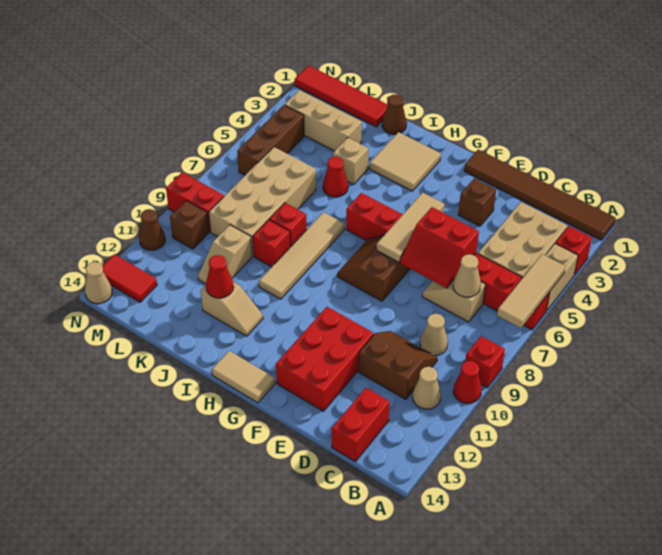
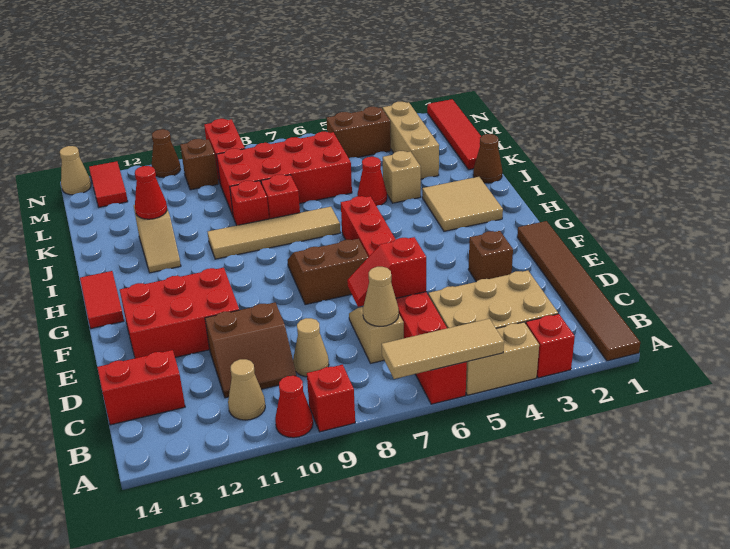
brown 2x2 slope [358,331,437,399] -> brown 2x2 slope turned to [205,302,297,398]
red 2x2 slope [400,207,479,288] -> red 1x2 slope [347,237,426,307]
tan 1x3 tile [377,193,445,262] -> none
tan 1x2 tile [212,351,275,403] -> red 1x2 tile [80,271,124,329]
tan 2x4 brick [209,147,316,256] -> red 2x4 brick [216,132,352,215]
tan 1x2 slope [198,225,252,284] -> none
brown 1x3 brick [237,105,304,175] -> brown 1x2 brick [327,107,391,158]

